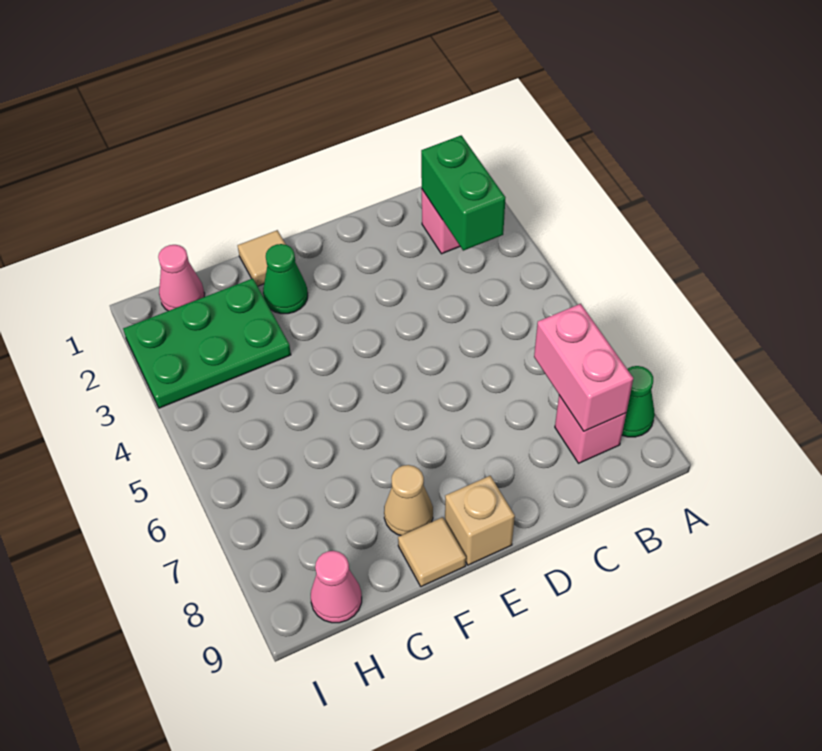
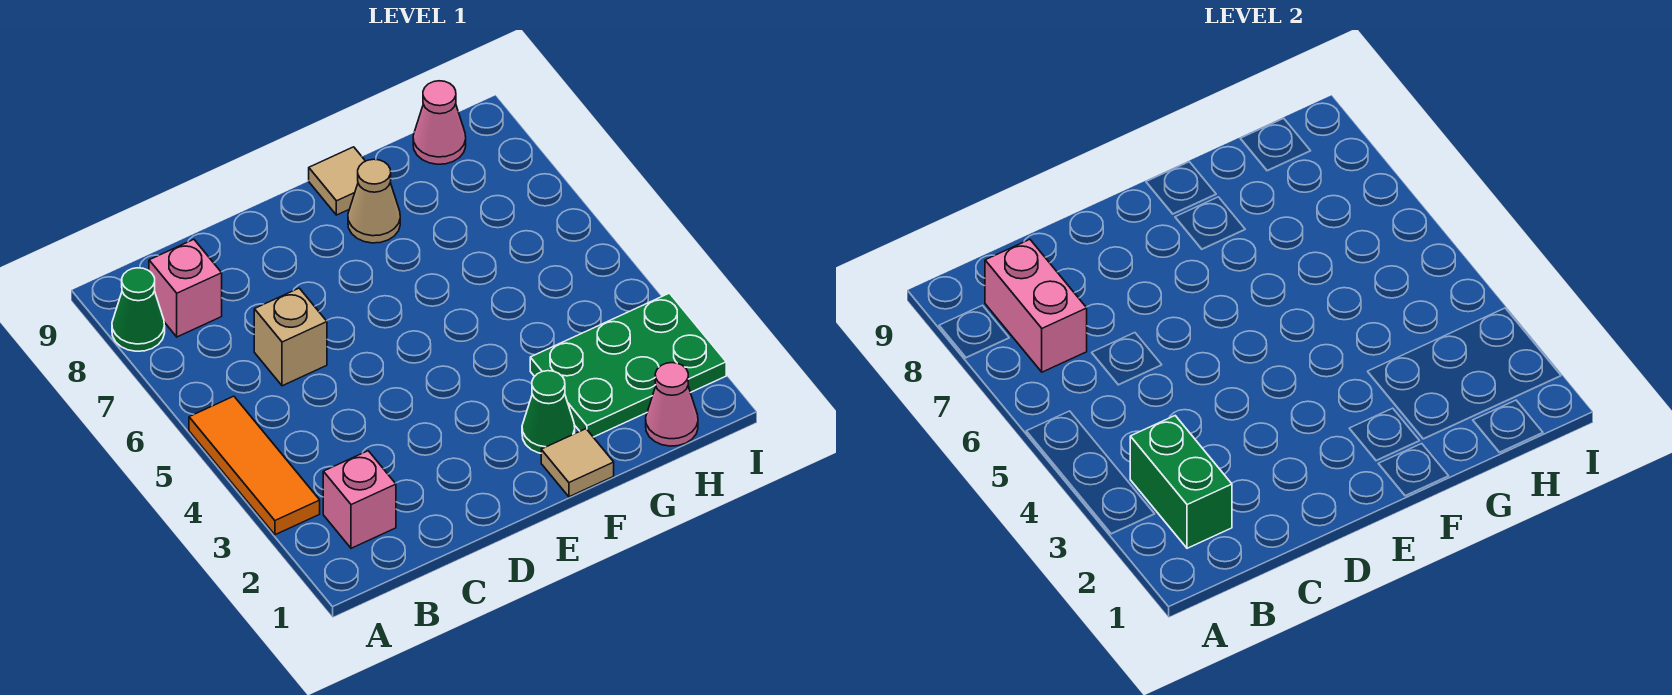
none -> orange 1x3 tile [189,396,320,535]
tan 1x1 brick [445,476,515,565] -> tan 1x1 brick moved to [254,288,327,386]

